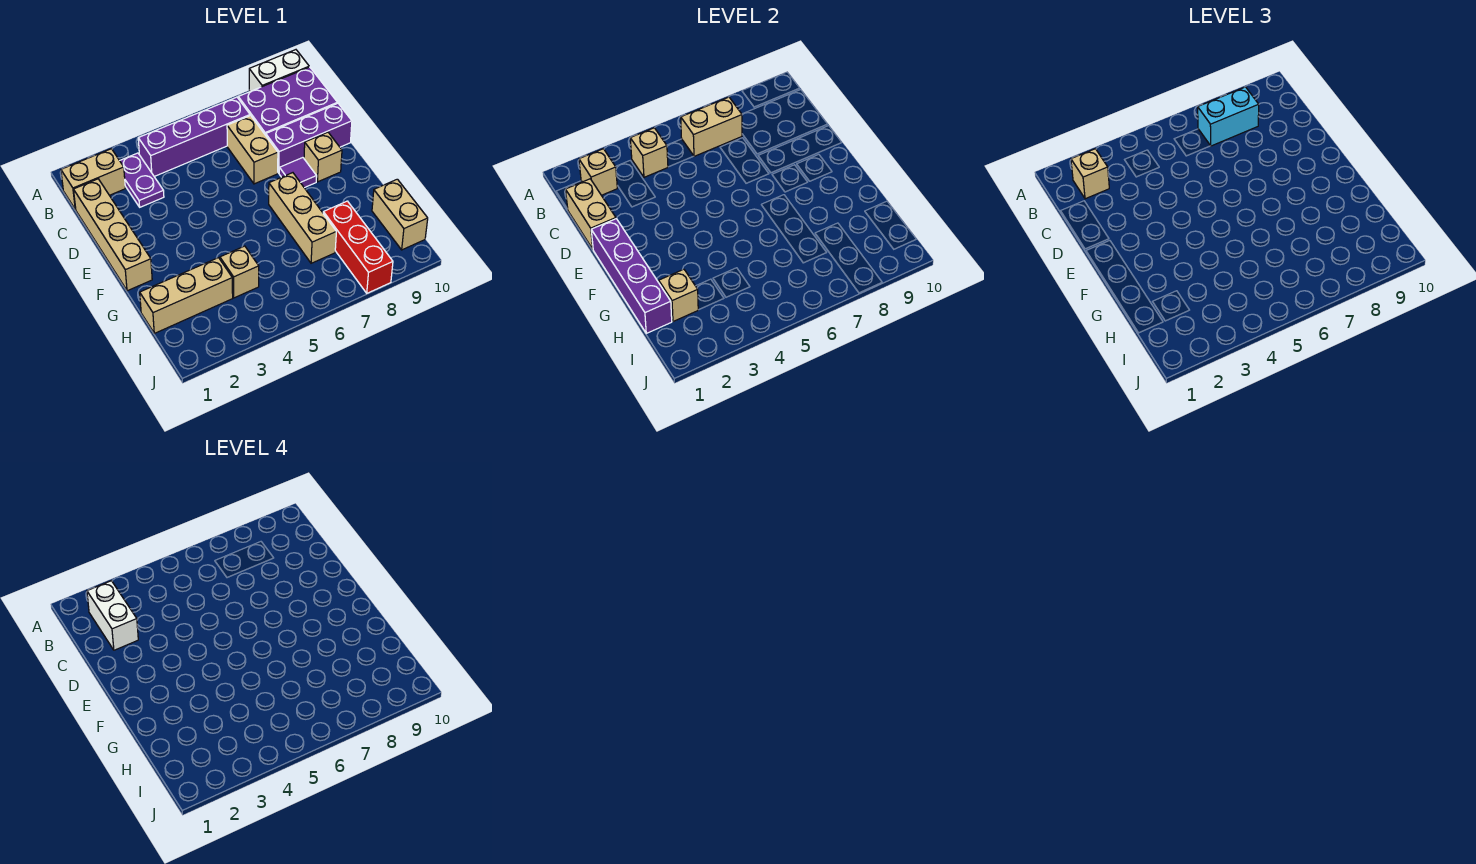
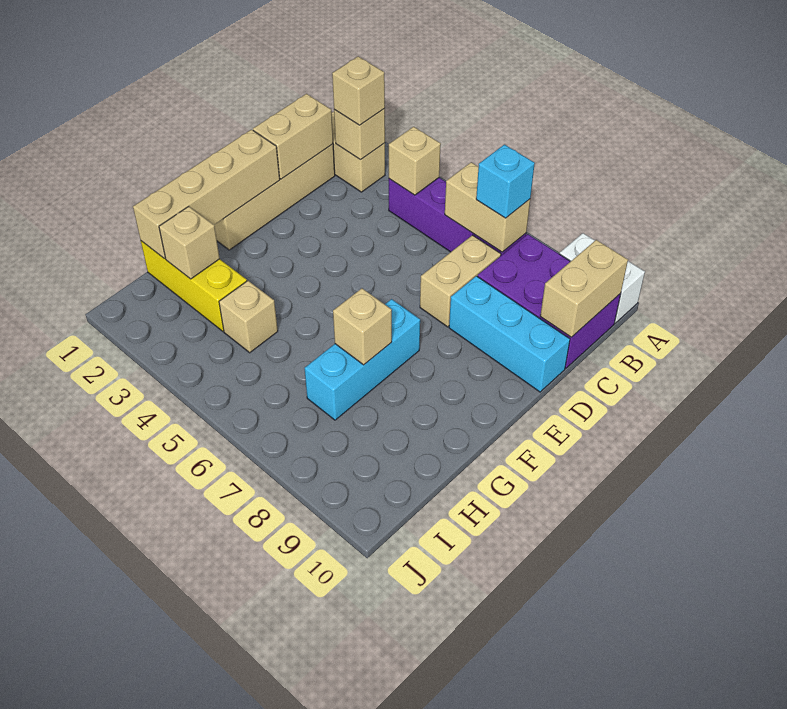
white 1x2 brick [87,581,138,650] -> none
purple 1x2 plate [120,153,164,207] -> none
cyan 1x2 brick [1198,87,1259,146] -> cyan 1x1 brick [476,145,535,218]
purple 1x3 brick [266,103,352,173] -> cyan 1x3 brick [449,276,570,392]
purple 1x4 brick [591,219,672,333] -> tan 1x4 brick [133,130,280,259]
purple 1x1 tile [279,158,317,188] -> none
tan 1x1 brick [304,132,342,182] -> tan 1x1 brick moved to [333,288,392,365]
tan 1x3 brick [269,173,336,263] -> cyan 1x3 brick [305,299,420,420]
tan 1x3 brick [140,258,233,333] -> yellow 1x3 brick [141,241,247,331]
red 1x3 brick [323,201,393,293] -> none
tan 1x2 brick [372,179,428,250] -> tan 1x2 brick moved to [540,240,628,337]

